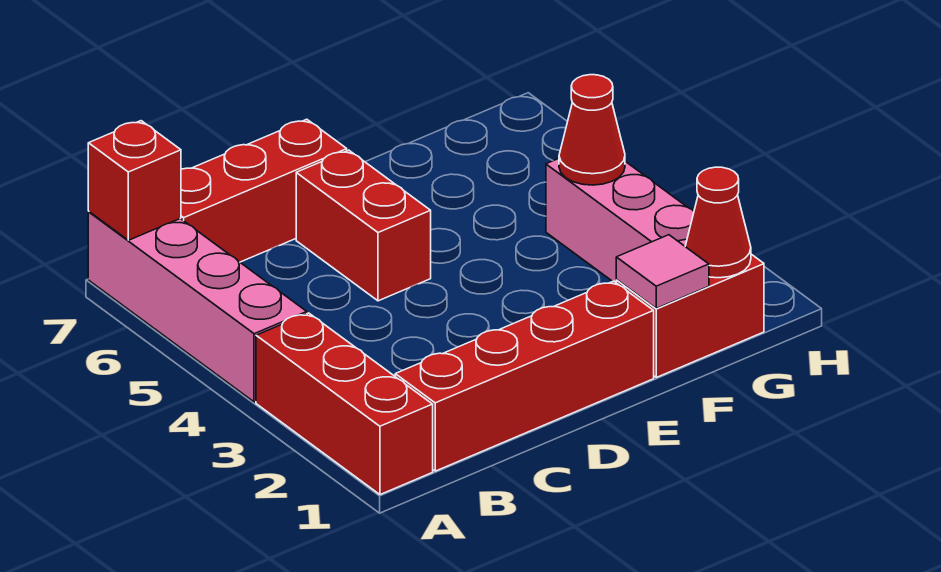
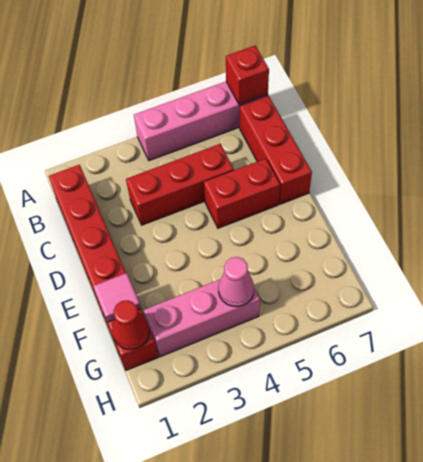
red 1x3 brick [256,313,433,495] -> red 1x3 brick moved to [126,144,234,225]
red 1x1 cone [559,75,625,185] -> pink 1x1 cone [218,257,254,307]

